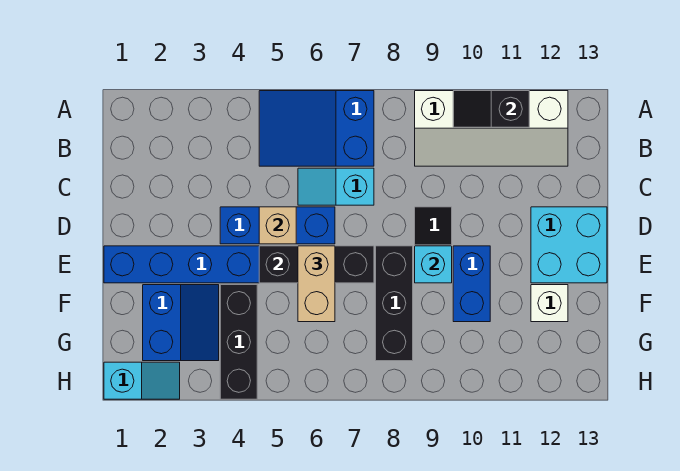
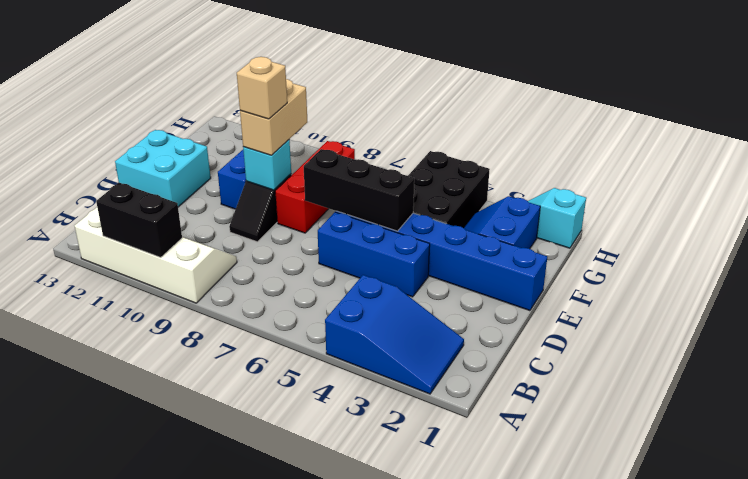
blue 2x3 slope [259,91,374,166] -> blue 2x3 slope moved to [325,275,464,394]
black 1x2 slope [453,91,529,127] -> black 1x2 brick [96,183,182,258]
cyan 1x2 slope [298,168,374,205] -> none
tan 1x1 brick [259,207,296,244] -> tan 1x1 brick moved to [237,57,287,119]
tan 1x2 brick [298,246,335,322] -> tan 1x2 brick moved to [240,79,307,155]
black 1x3 brick [376,246,413,361] -> red 1x3 brick [275,141,355,233]
black 1x3 brick [220,285,257,399] -> black 2x3 brick [408,151,490,228]
white 1x1 brick [531,285,568,322] -> none

